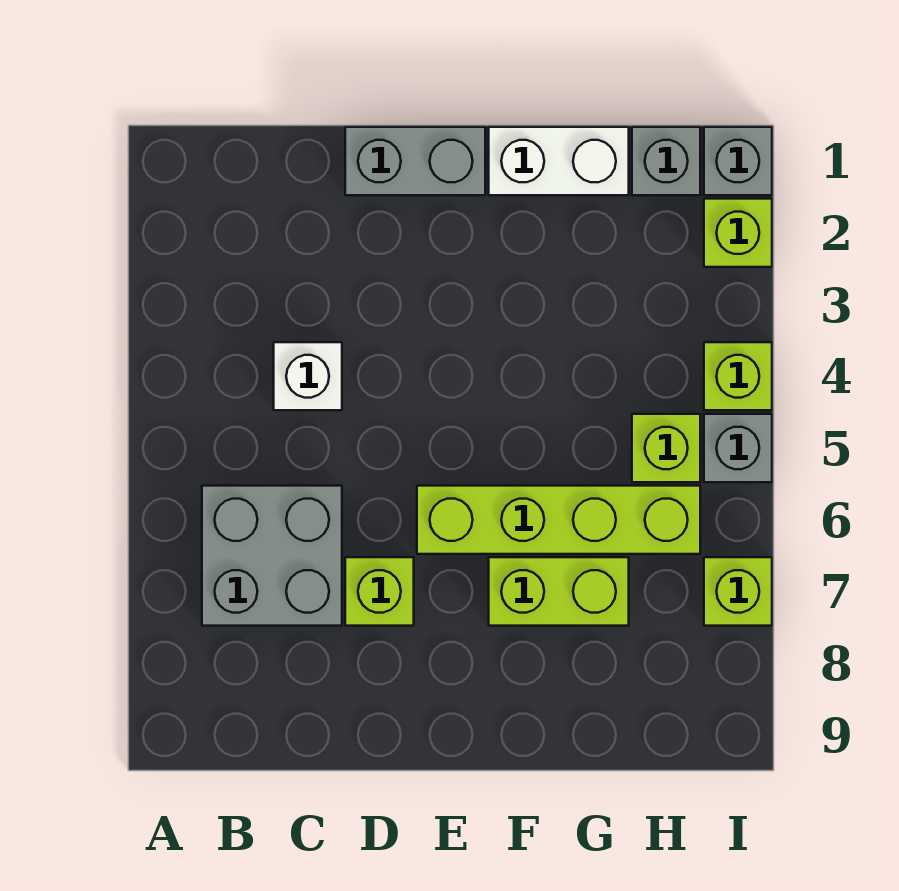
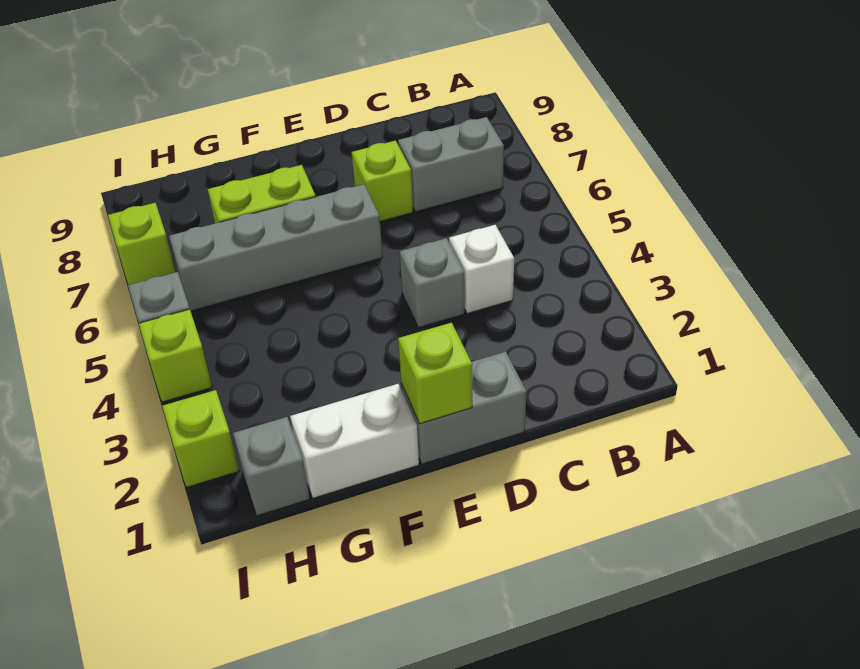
grey 2x2 brick [202,486,342,626] -> grey 1x2 brick [398,117,504,212]
lime 1x4 brick [417,486,700,554] -> grey 1x4 brick [169,184,383,311]
lime 1x1 brick [632,414,700,482] -> lime 1x1 brick moved to [398,323,472,424]
grey 1x1 brick [704,127,772,195] -> grey 1x1 brick moved to [400,238,465,328]

